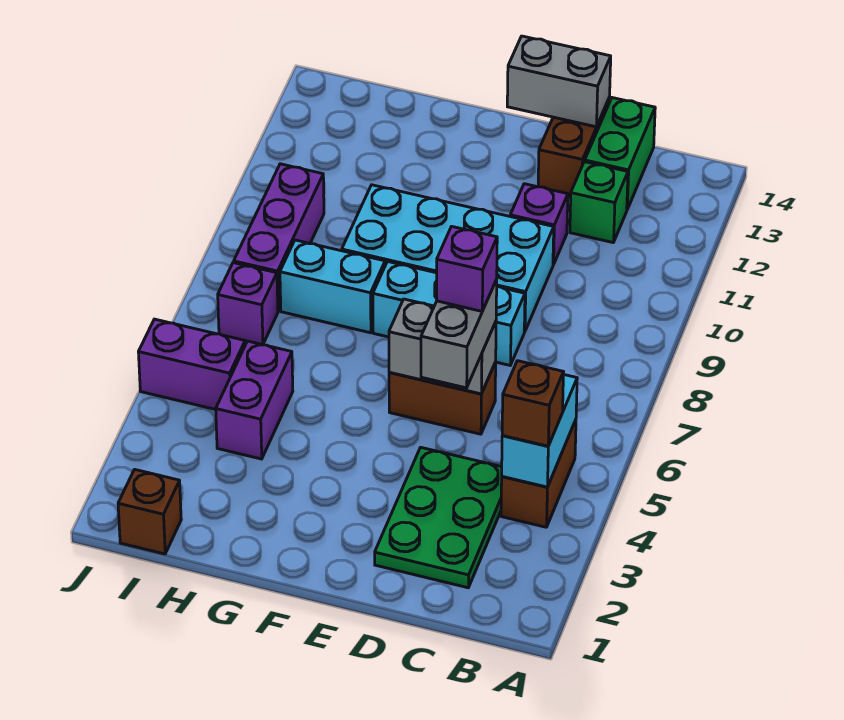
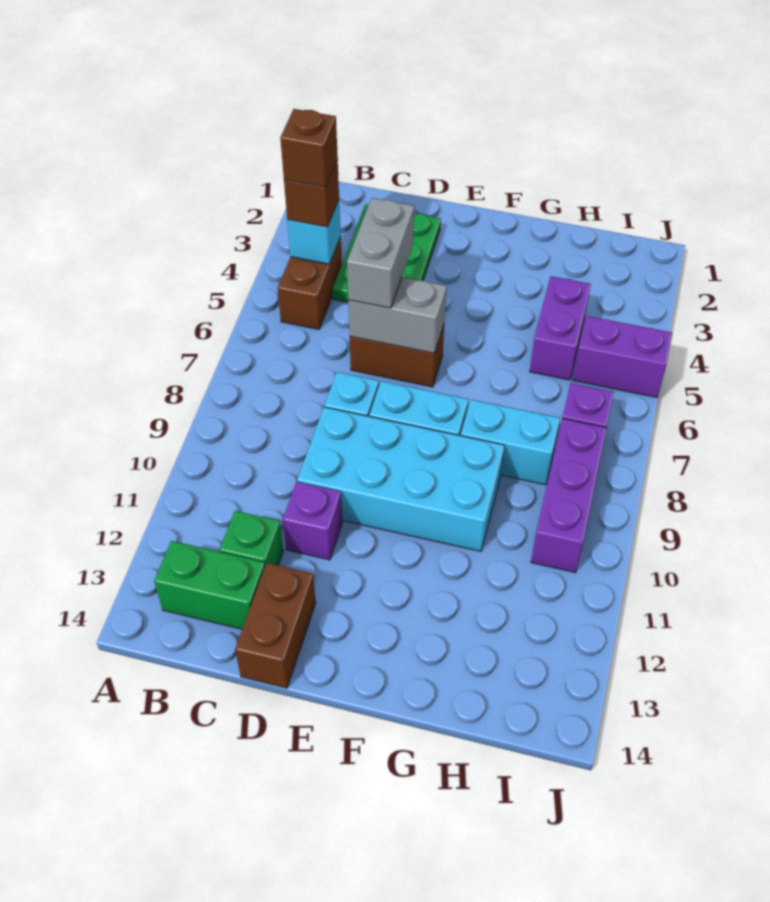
cyan 1x2 brick [502,374,577,487] -> cyan 1x1 brick [287,200,341,264]
green 1x2 brick [585,98,655,209] -> green 1x2 brick turned to [154,541,265,629]
purple 1x1 brick [437,226,497,311] -> none
grey 1x2 brick [507,36,611,127] -> none
brown 1x1 brick [118,469,181,554] -> brown 1x1 brick moved to [280,109,338,187]

